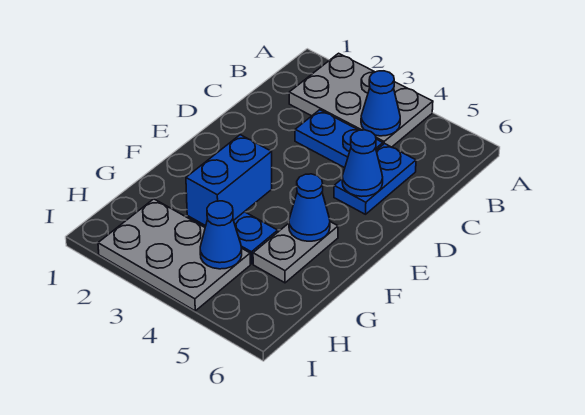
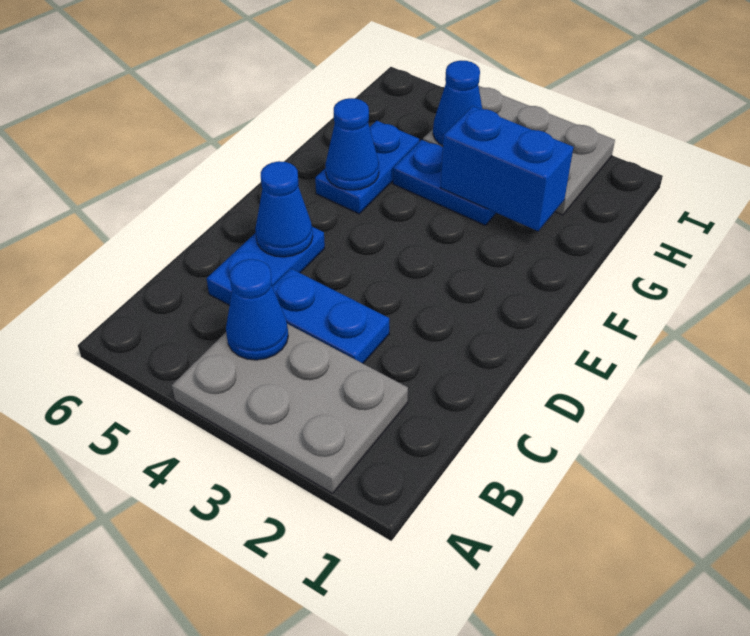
blue 1x2 brick [186,135,272,226] -> blue 1x2 brick turned to [440,106,573,231]
grey 1x2 plate [253,222,338,283] -> blue 1x2 plate [315,121,419,214]

